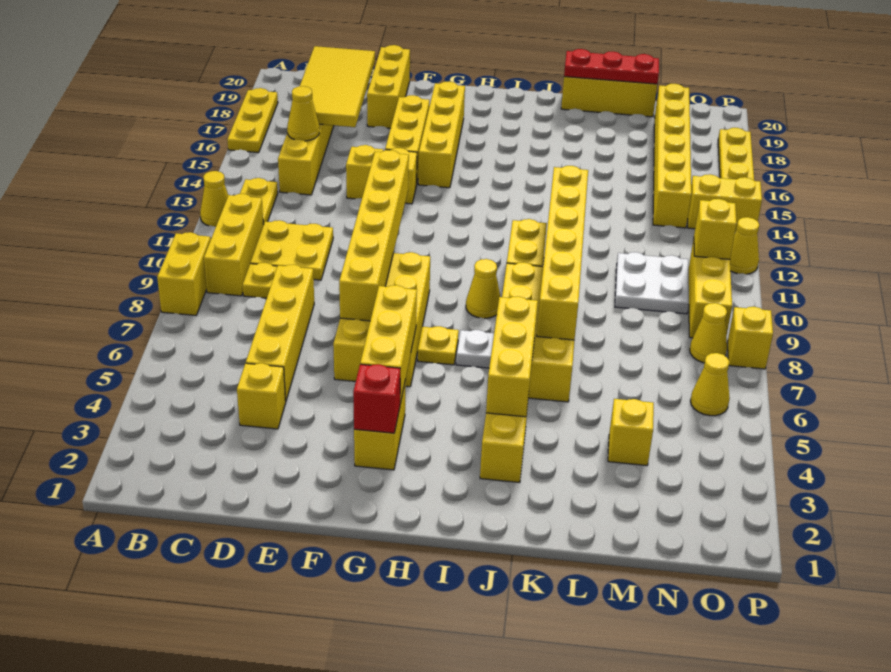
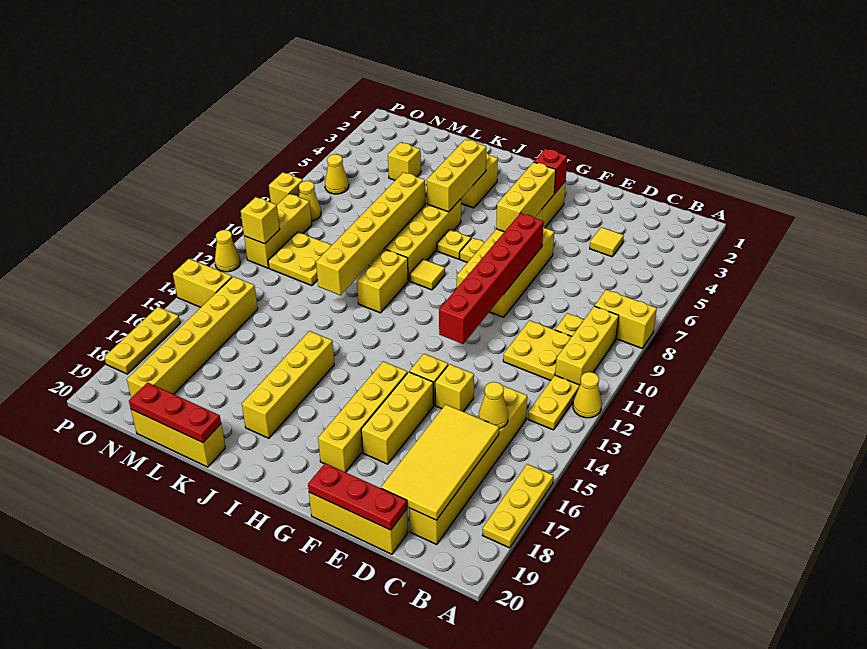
yellow 1x2 brick [157,232,211,315] -> yellow 1x2 brick turned to [595,290,657,348]
yellow 1x1 brick [237,363,286,429] -> yellow 1x1 tile [590,227,624,257]
yellow 1x4 brick [246,265,314,401] -> yellow 1x4 brick moved to [242,331,334,438]
none -> red 1x3 plate [308,463,407,530]
yellow 1x3 brick [367,45,410,128] -> yellow 1x3 brick turned to [309,492,408,554]
yellow 1x6 brick [339,150,409,321] -> red 1x6 brick [439,213,544,344]
white 1x1 plate [456,330,494,368] -> yellow 1x1 plate [437,230,471,259]
yellow 1x1 cone [466,259,500,318] -> yellow 1x1 tile [410,259,445,290]
white 2x2 plate [615,252,689,314] -> yellow 2x2 plate [268,232,332,286]

